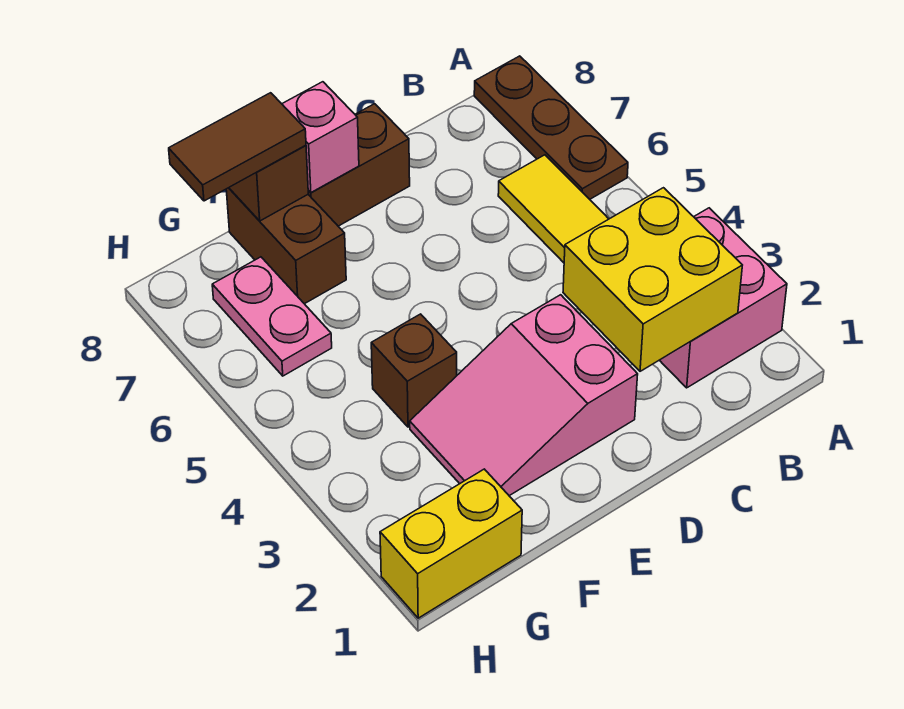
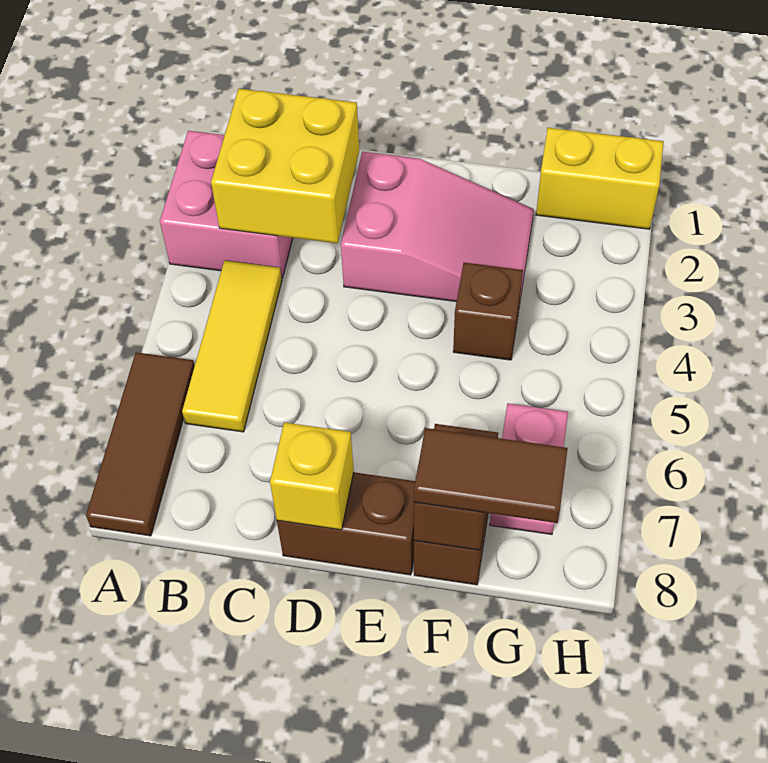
brown 1x3 plate [474,56,628,199] -> brown 1x3 tile [86,352,195,536]
none -> yellow 1x1 brick [270,422,354,530]
pink 1x1 brick [282,82,359,192] -> none

